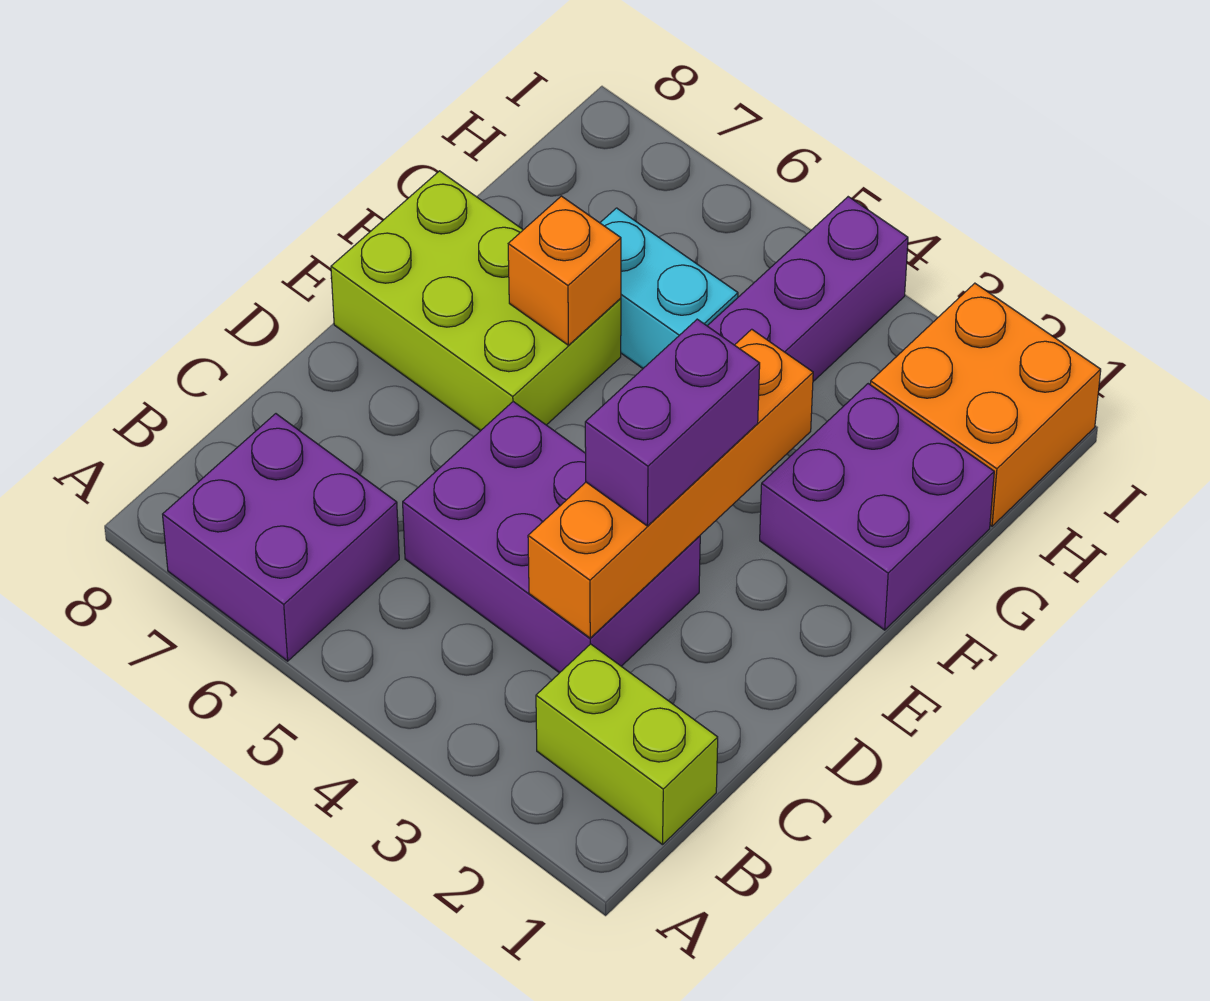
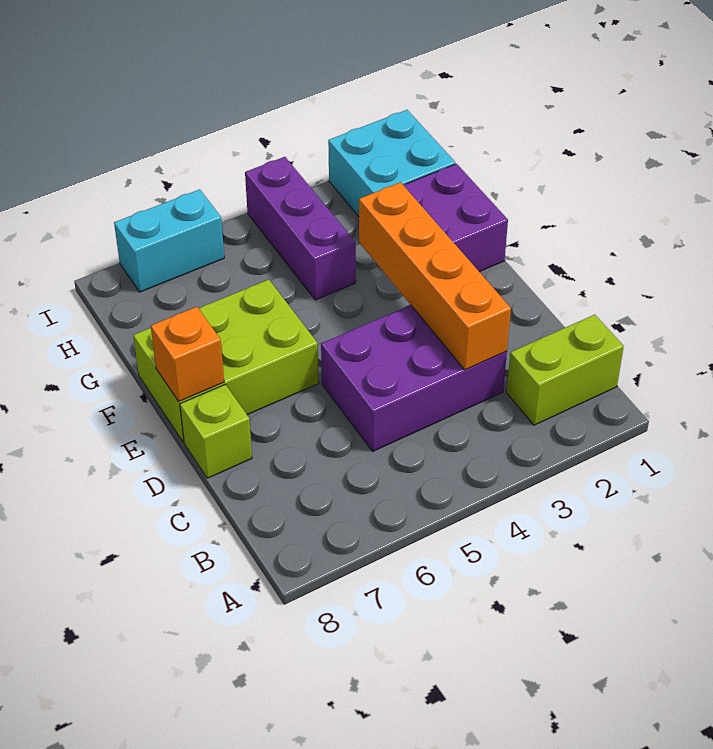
purple 2x2 brick [163,414,399,661] -> none
purple 1x2 brick [585,319,760,526] -> none
none -> lime 1x1 brick [180,384,252,478]
orange 1x1 brick [508,196,621,345] -> orange 1x1 brick moved to [151,307,224,401]
cyan 1x2 brick [600,208,738,368] -> cyan 1x2 brick moved to [114,189,224,292]
orange 2x2 brick [870,283,1101,526] -> cyan 2x2 brick [328,110,455,216]

